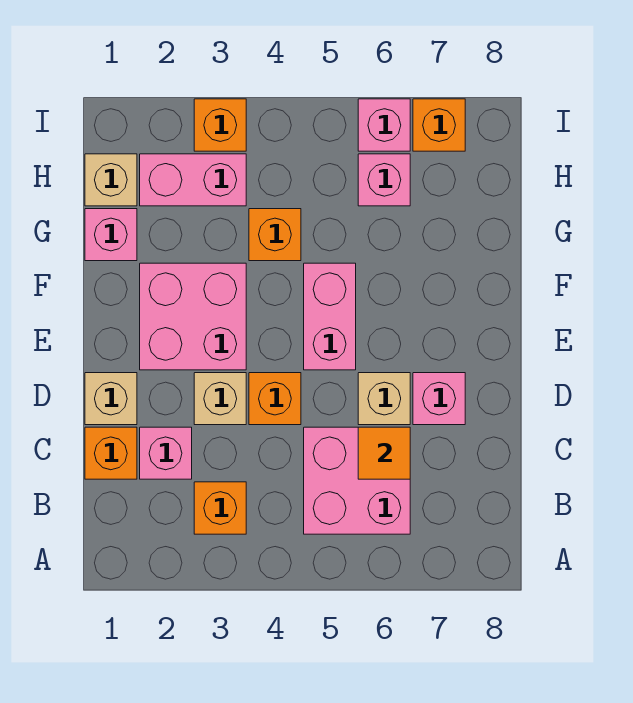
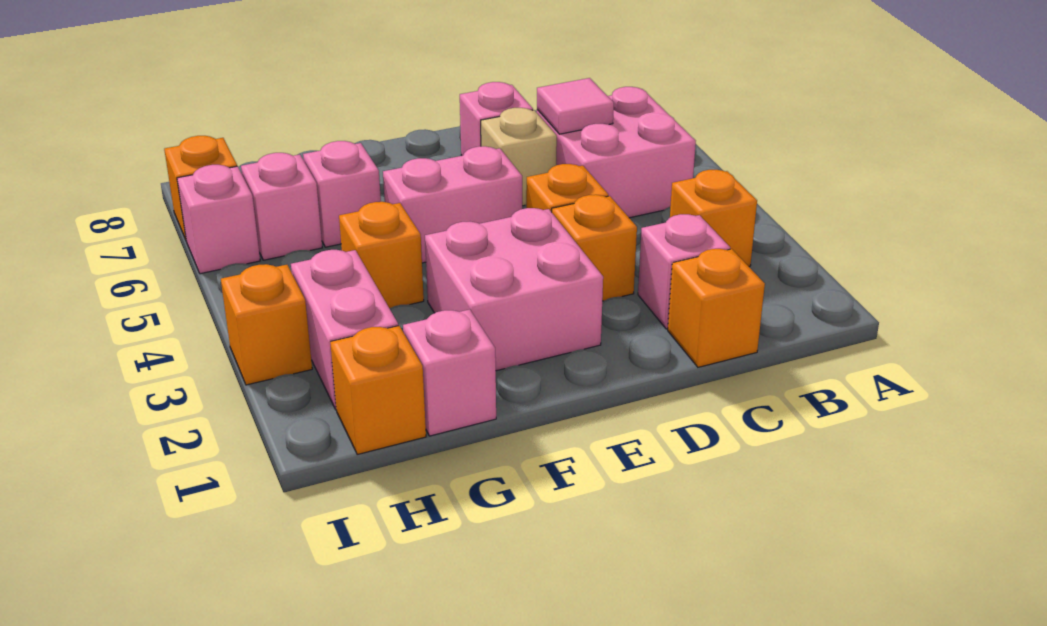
orange 1x1 tile [358,427,410,479] -> pink 1x1 tile [537,78,614,134]
tan 1x1 brick [85,373,137,425] -> none
tan 1x1 brick [194,373,246,425] -> orange 1x1 brick [552,195,637,301]
none -> pink 1x1 brick [303,141,381,247]
tan 1x1 brick [85,154,137,206] -> orange 1x1 brick [330,326,426,454]

